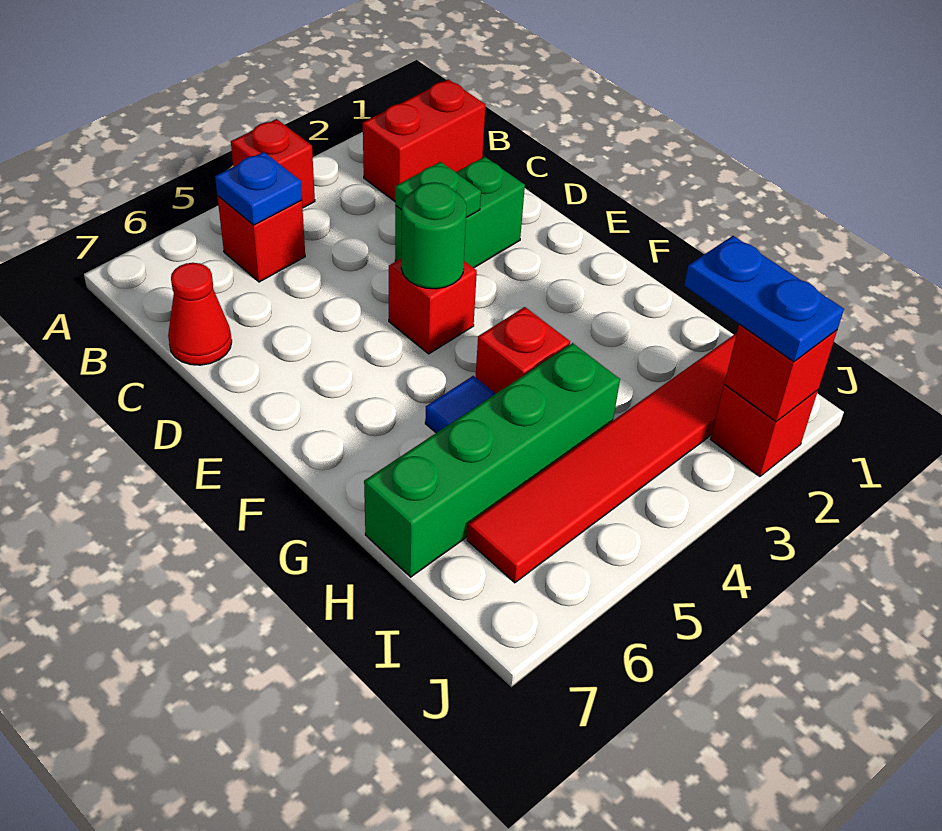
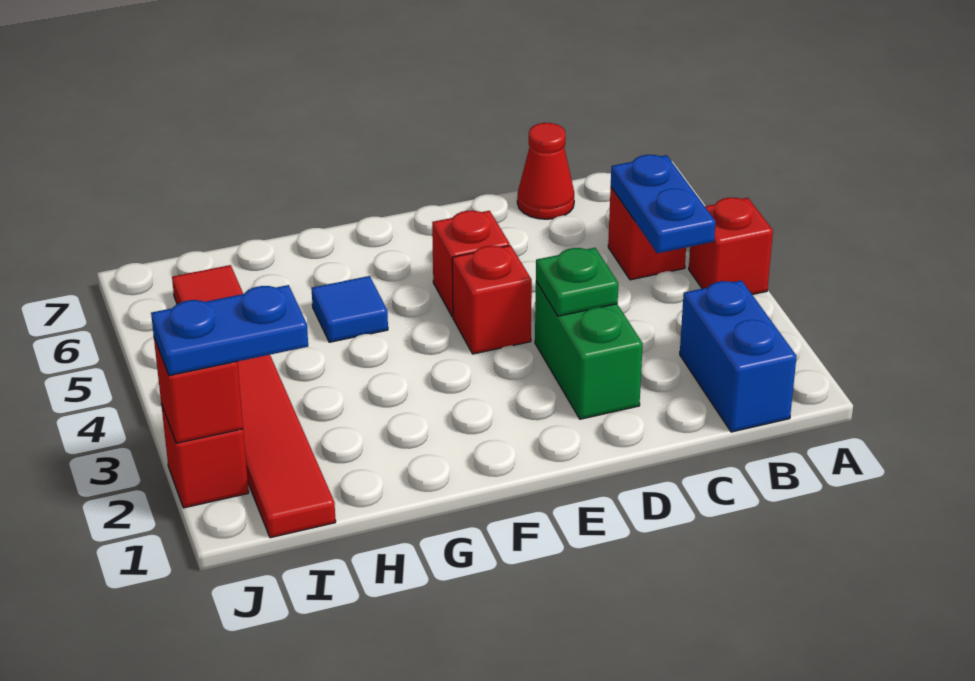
red 1x2 brick [363,79,485,201] -> blue 1x2 brick [680,280,797,432]
blue 1x1 plate [215,152,302,225] -> blue 1x2 plate [611,155,716,253]
green 1x1 round brick [401,182,467,289] -> none
red 1x1 brick [476,307,570,393] -> red 1x1 brick moved to [432,211,510,317]
green 1x4 brick [364,343,620,577] -> none

